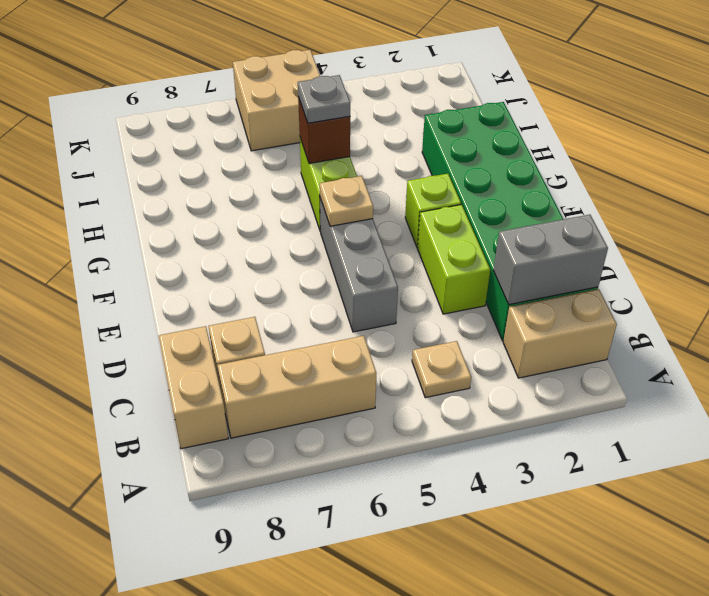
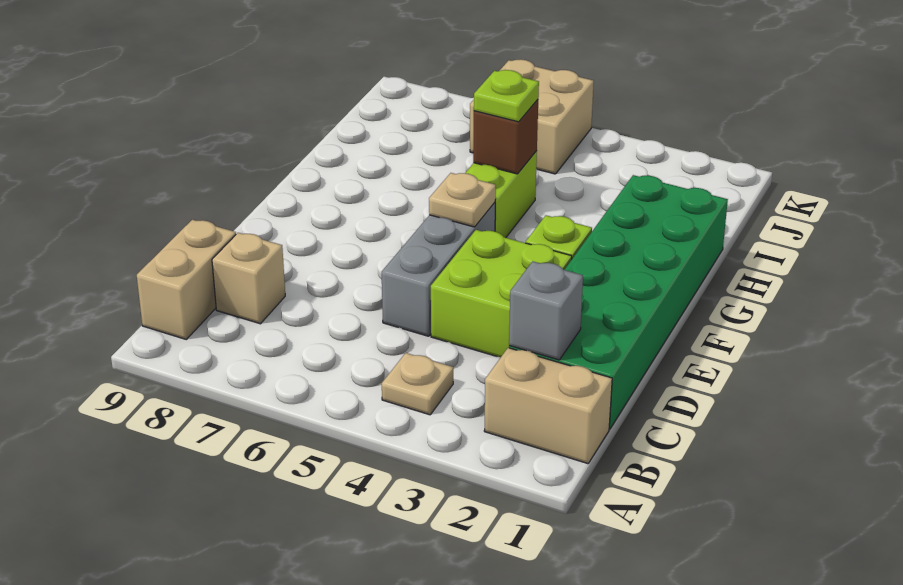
tan 1x3 brick [217,336,376,438] -> none
grey 1x2 brick [493,215,608,304] -> grey 1x1 brick [509,261,583,360]
lime 1x2 brick [417,205,490,314] -> lime 2x2 brick [431,230,572,358]
grey 1x1 plate [298,75,350,123] -> lime 1x1 plate [474,70,539,122]

